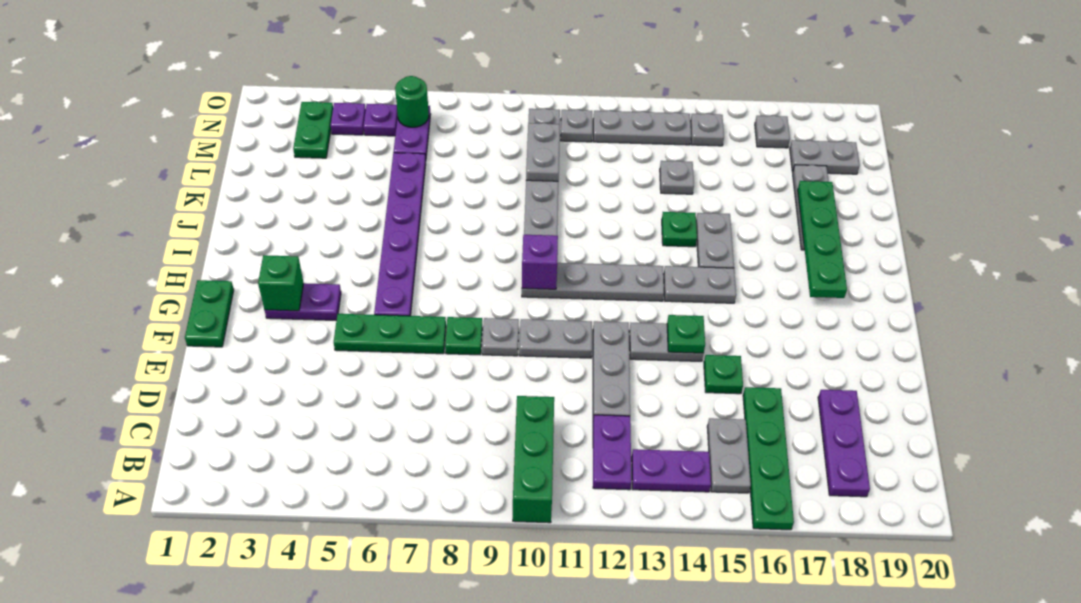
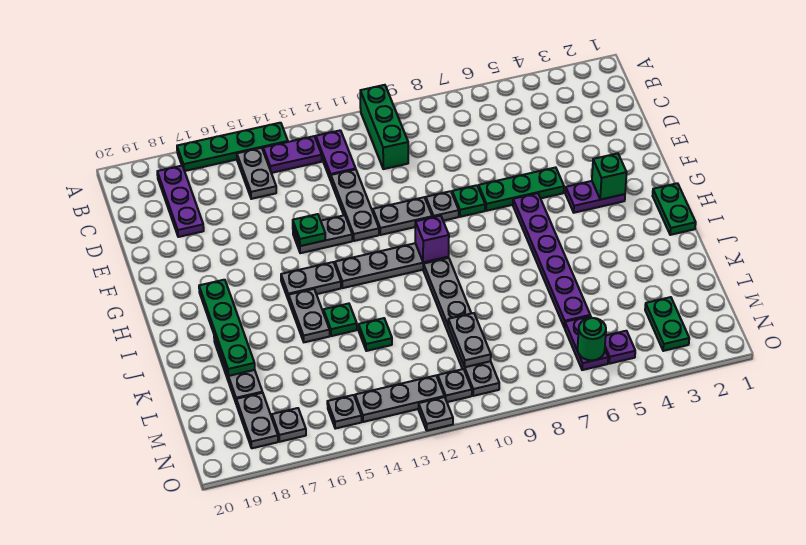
green 1x4 plate [743,387,794,530] -> green 1x4 plate turned to [177,123,288,171]
green 1x1 plate [704,355,743,394] -> green 1x1 plate moved to [359,318,392,351]
green 1x2 plate [185,280,234,347] -> green 1x2 plate moved to [653,183,696,235]
grey 1x1 plate [660,161,694,194] -> grey 1x1 plate moved to [419,397,453,431]
grey 1x2 plate [790,140,860,174] -> grey 1x2 plate turned to [236,393,278,448]
purple 1x1 plate [331,103,366,135] -> none

